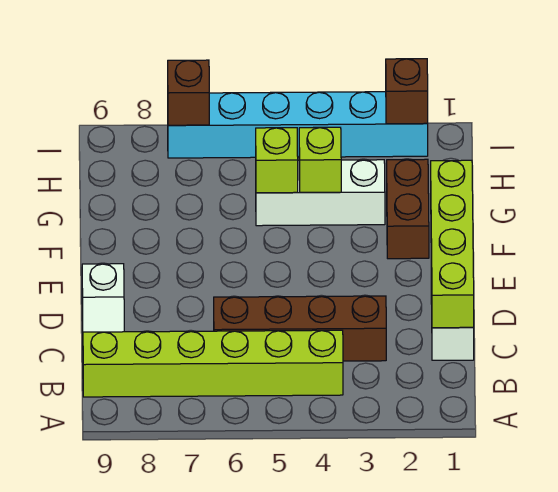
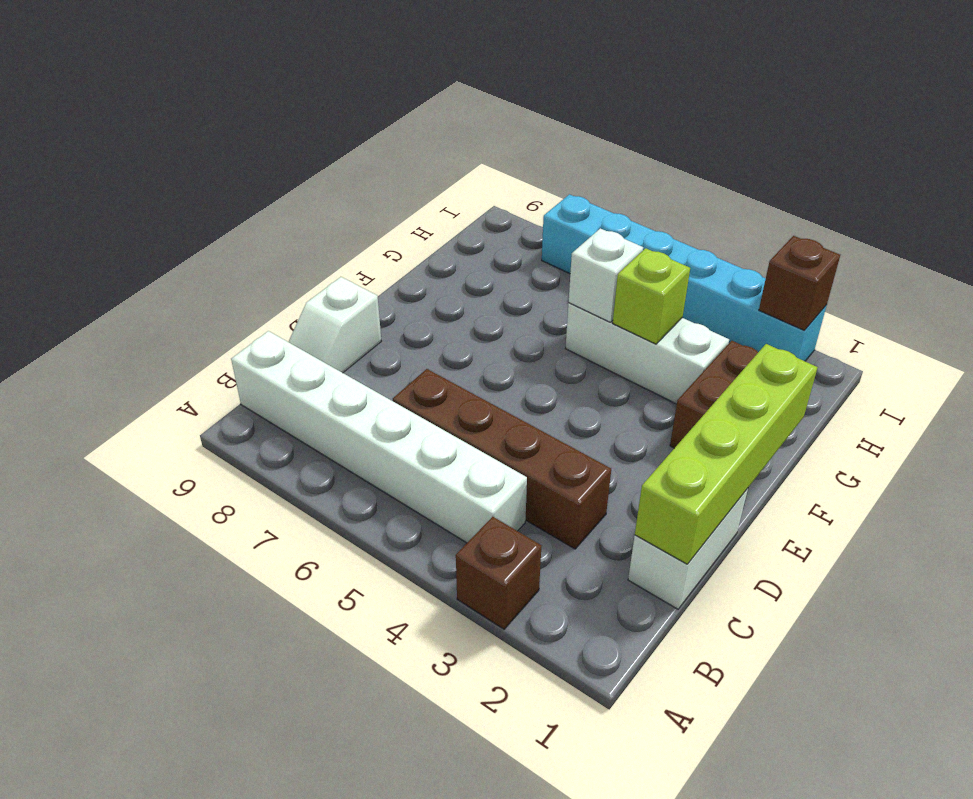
lime 1x6 brick [83,330,343,397] -> white 1x6 brick [231,331,527,543]
lime 1x1 brick [256,128,298,193] -> white 1x1 brick [569,228,643,322]
brown 1x1 brick [168,60,209,125] -> brown 1x1 brick moved to [456,517,541,629]

